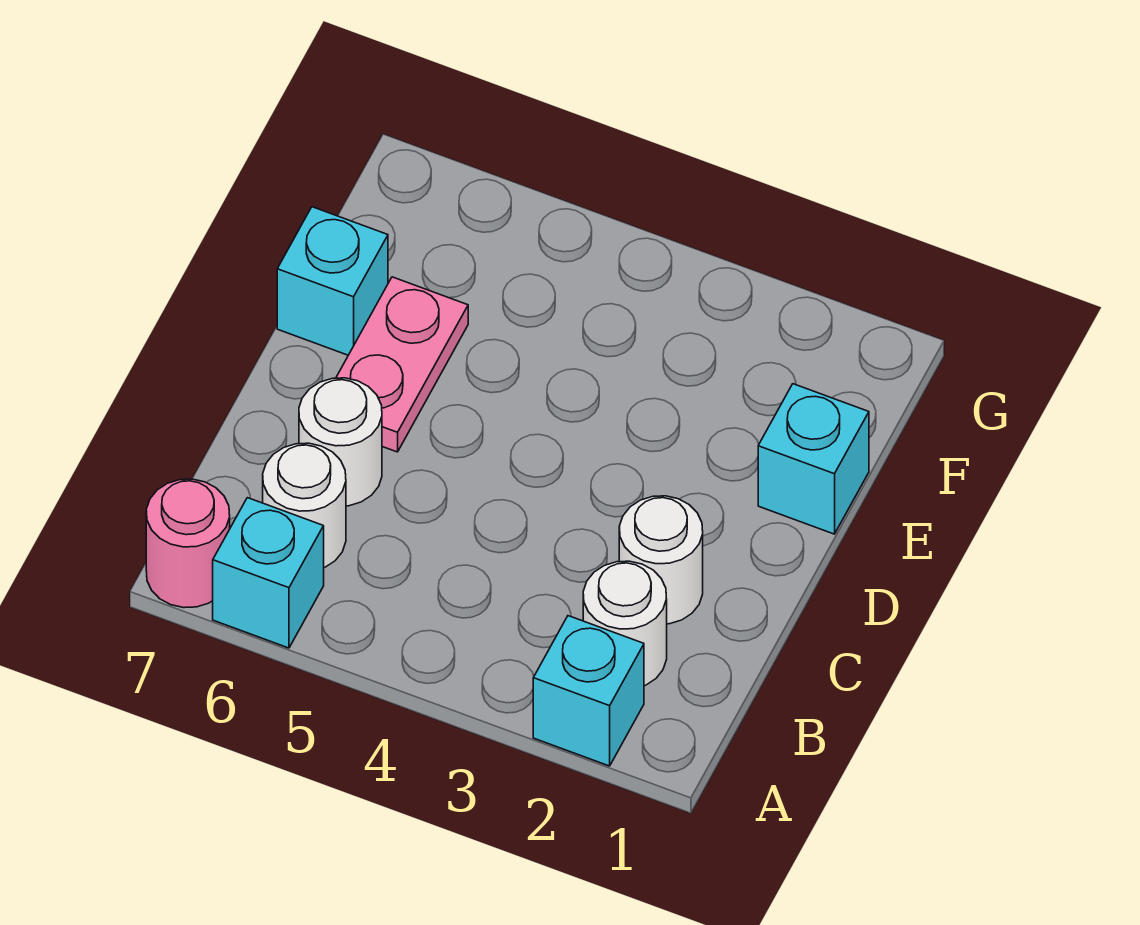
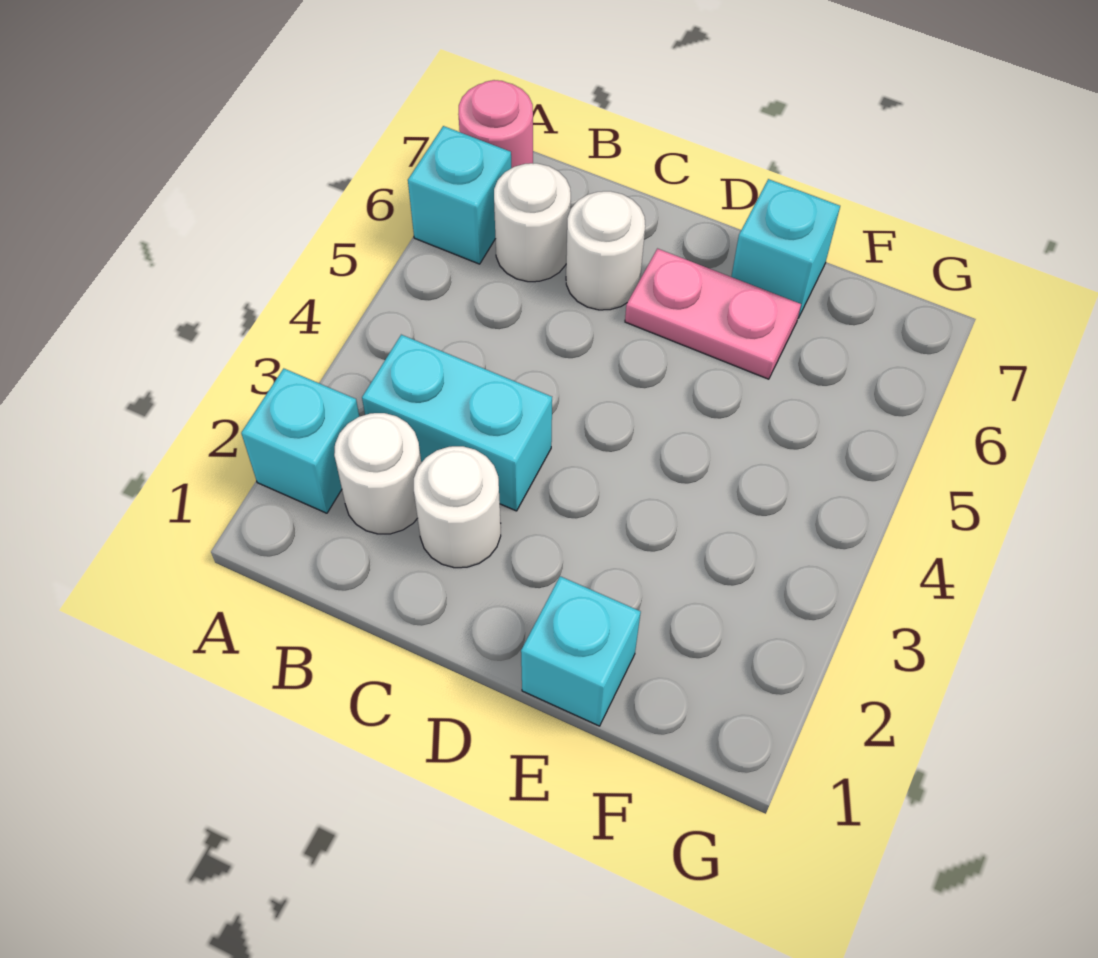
none -> cyan 1x2 brick [362,335,552,511]

